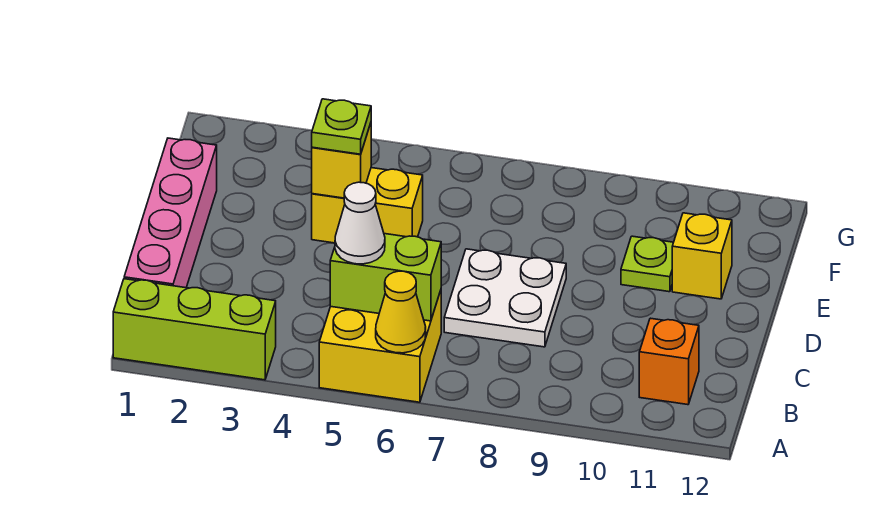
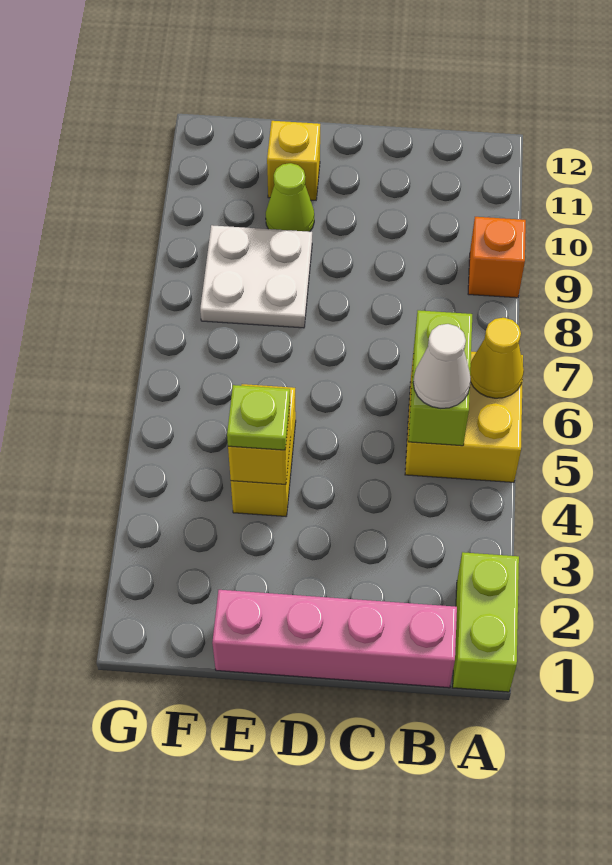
lime 1x3 brick [113,279,276,380] -> lime 1x2 brick [453,552,519,692]
orange 1x1 brick [639,318,699,405] -> orange 1x1 brick moved to [468,217,526,298]
white 2x2 plate [444,249,566,347] -> white 2x2 plate moved to [200,225,312,328]
lime 1x1 plate [621,236,673,292] -> lime 1x1 cone [266,163,314,232]

